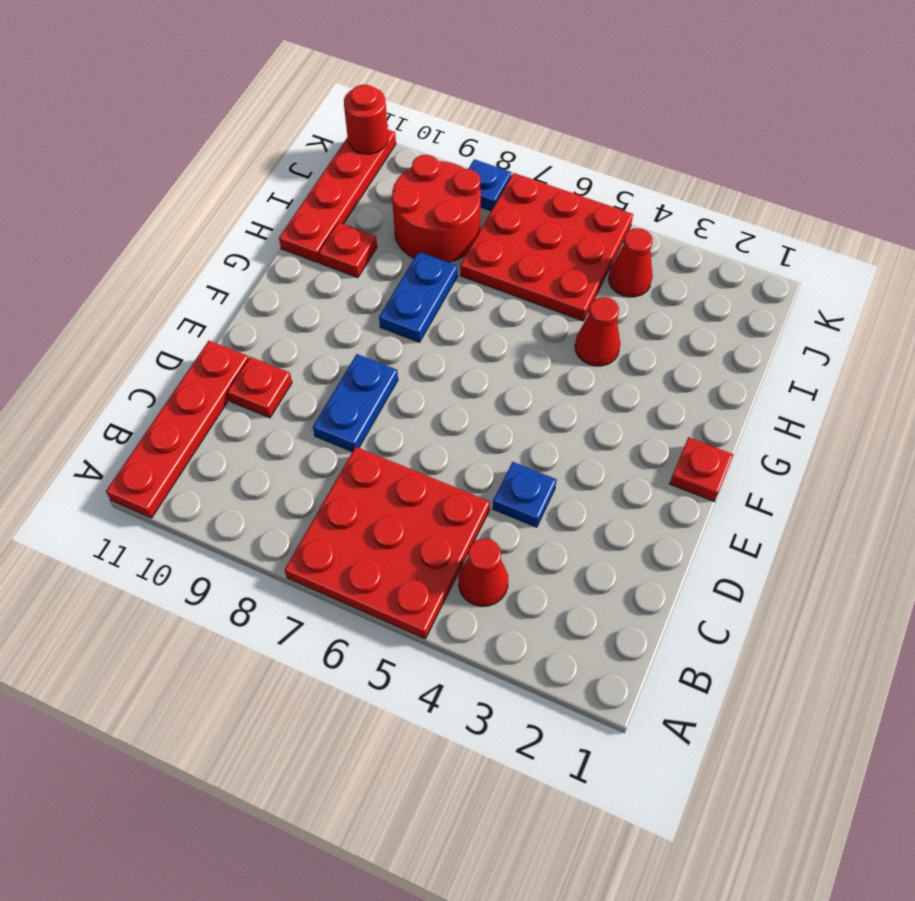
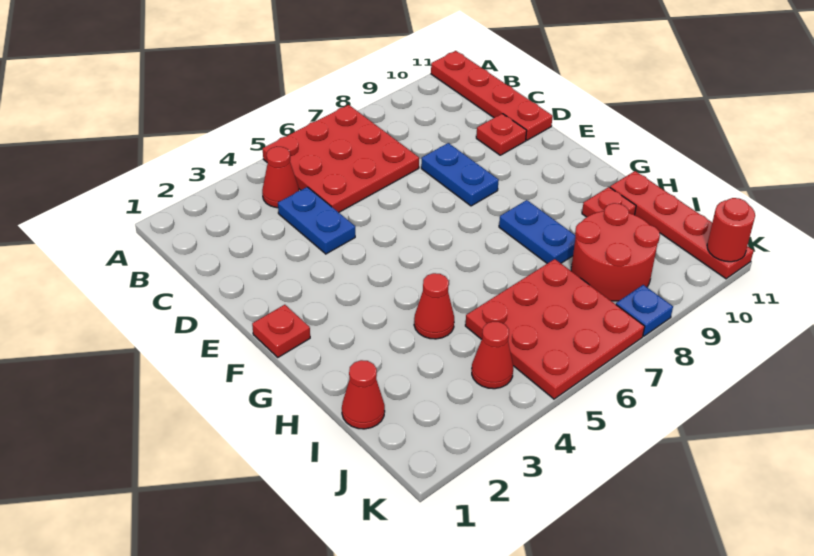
blue 1x1 plate [493,462,557,527] -> blue 1x2 plate [278,187,355,254]
none -> red 1x1 cone [342,360,385,429]

